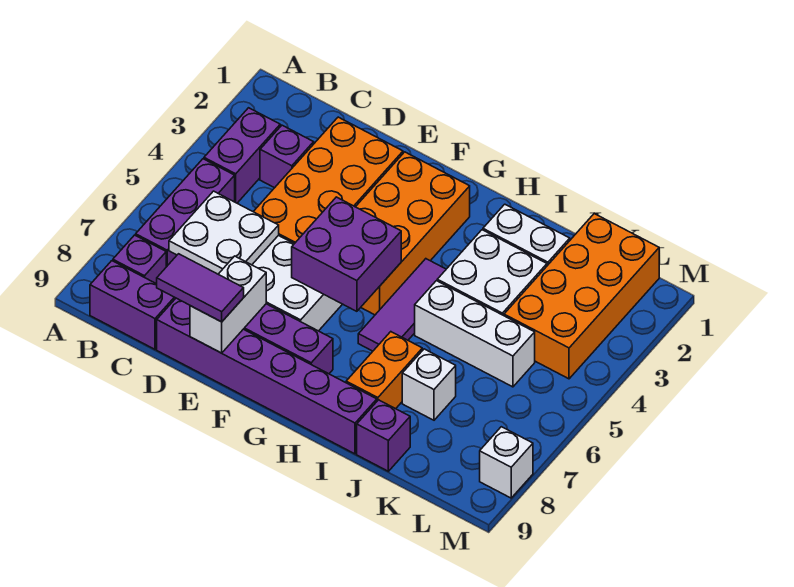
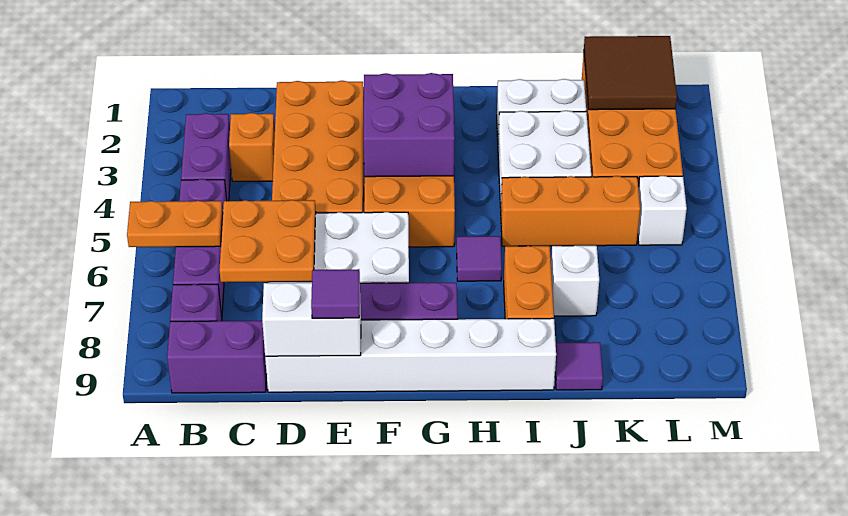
none -> orange 1x2 plate [127,201,223,247]
purple 1x1 brick [260,125,314,188] -> orange 1x1 brick [229,113,275,181]
white 2x2 plate [169,191,279,274] -> orange 2x2 plate [219,200,316,282]
purple 1x6 brick [157,298,377,454] -> white 1x6 brick [265,318,556,392]
purple 1x2 tile [157,254,244,322] -> purple 1x1 tile [311,269,360,318]
white 1x2 brick [190,256,266,353] -> white 1x2 brick turned to [262,283,361,357]
purple 2x2 brick [292,197,401,311] -> purple 2x2 brick moved to [364,73,455,177]
purple 1x3 tile [358,259,446,351] -> purple 1x1 tile [457,236,502,281]
white 1x3 brick [415,281,535,387] -> orange 1x3 brick [501,176,640,246]
purple 1x1 brick [357,400,410,471] -> purple 1x1 tile [555,342,603,390]
none -> brown 2x2 tile [584,36,677,110]
white 1x1 brick [480,427,533,498] -> white 1x1 brick moved to [638,176,687,245]

